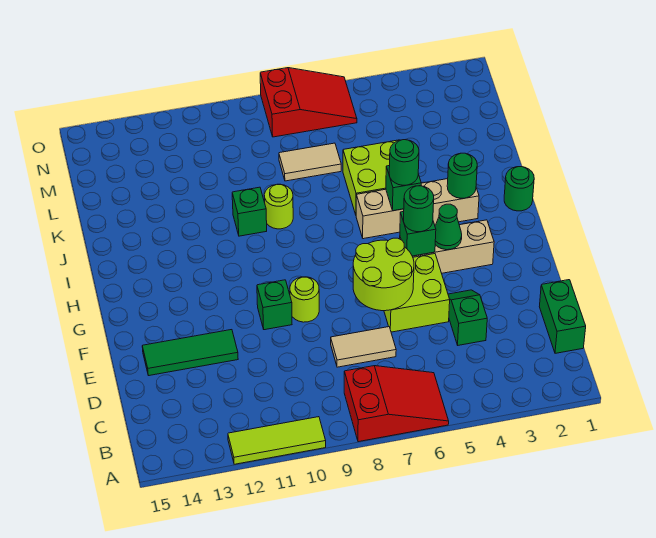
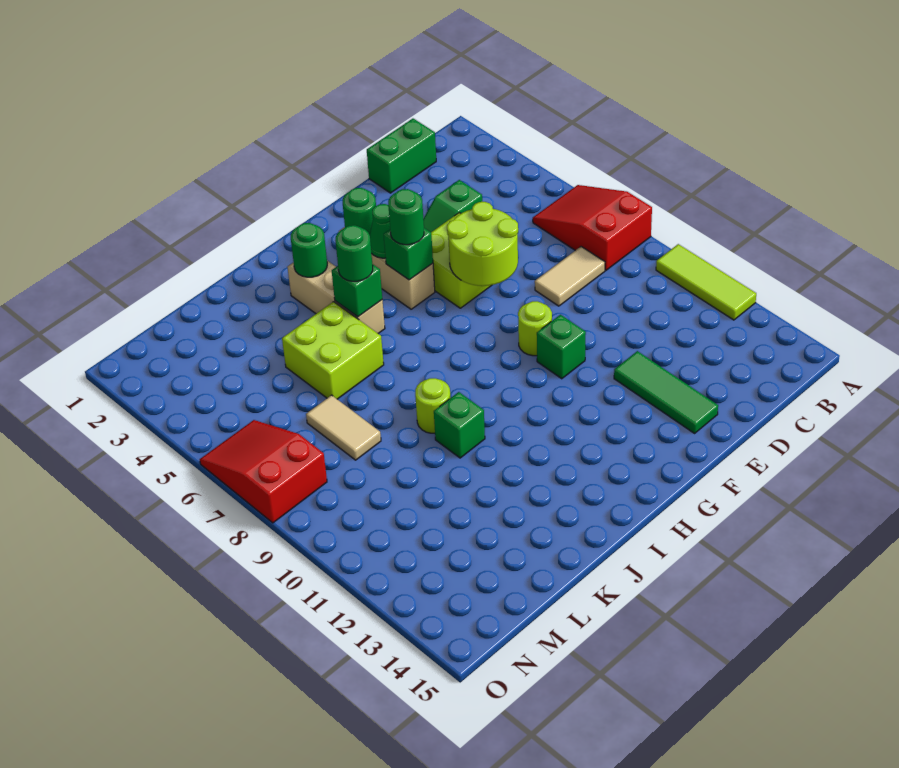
tan 1x2 tile [331,327,396,367] -> tan 1x2 tile turned to [535,247,605,306]
green 1x1 round brick [504,167,534,211] -> green 1x1 round brick moved to [343,188,376,235]
tan 1x4 brick [356,179,479,239] -> tan 1x3 brick [288,261,385,333]

